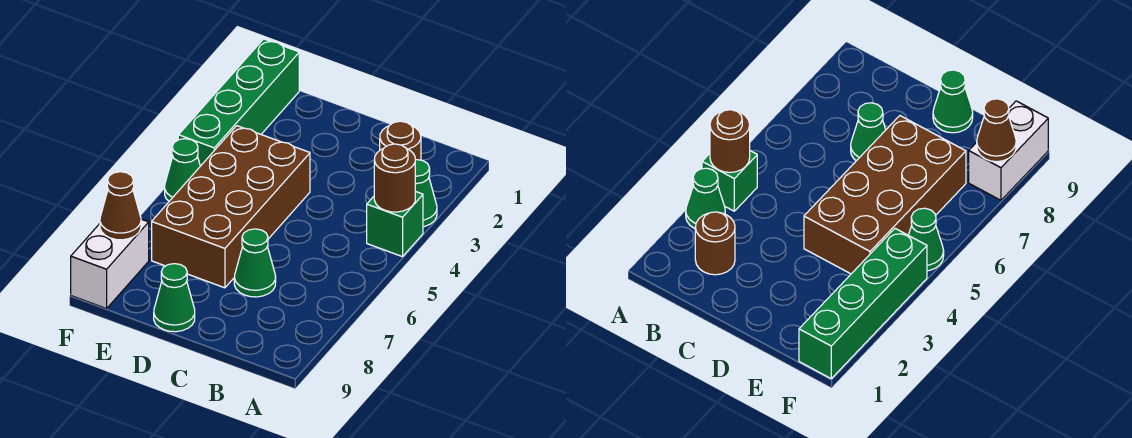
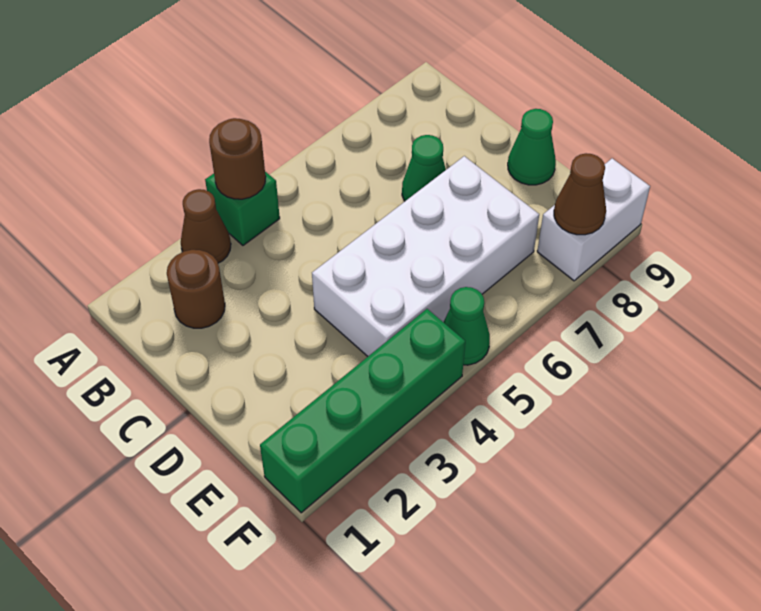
green 1x1 cone [415,160,437,227] -> brown 1x1 cone [181,189,231,263]
brown 2x4 brick [152,126,310,288] -> white 2x4 brick [312,156,539,356]

